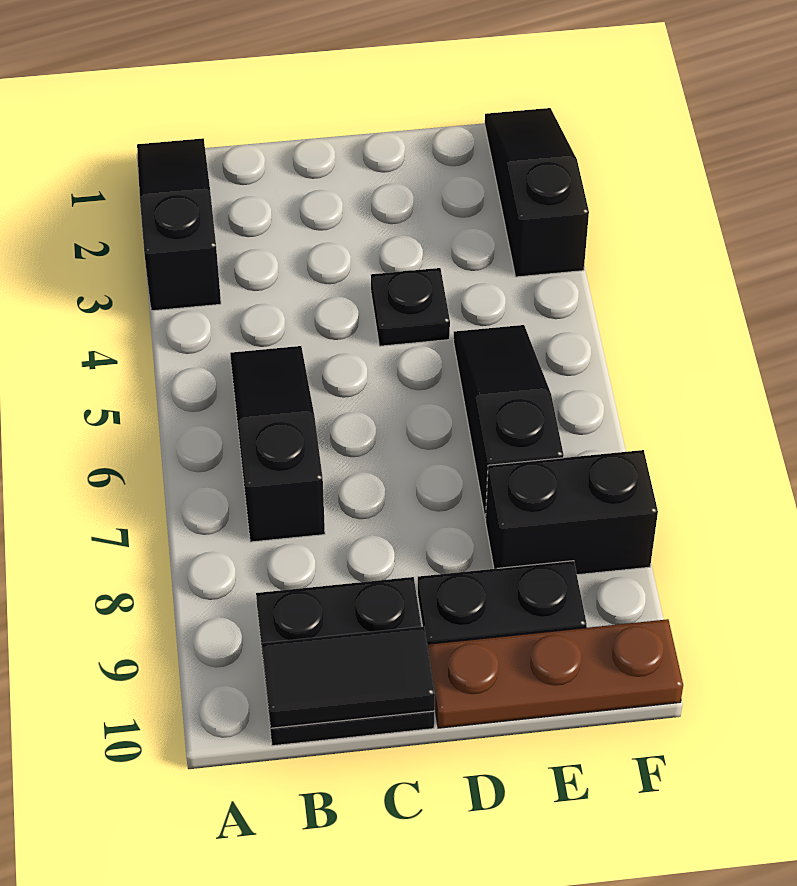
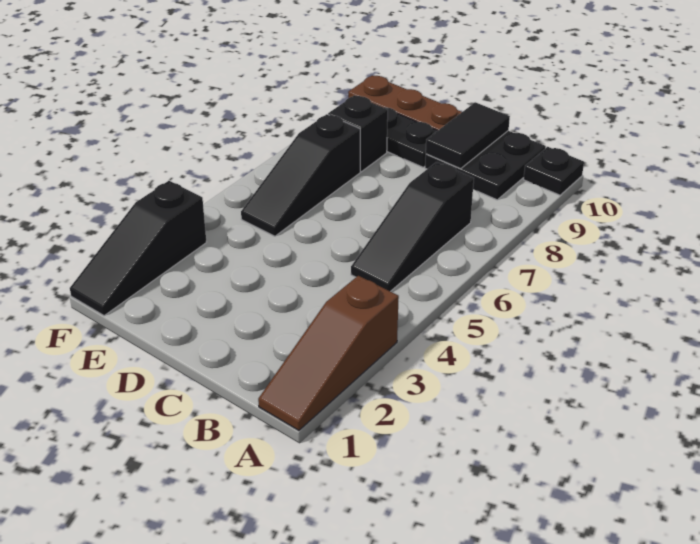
black 1x3 slope [137,138,221,311] -> brown 1x3 slope [258,276,399,430]
black 1x2 tile [262,626,435,728] -> black 1x2 tile turned to [426,102,510,169]
black 1x1 plate [371,268,450,346] -> black 1x1 plate moved to [524,147,584,195]
black 1x2 brick [485,450,658,575] -> black 1x1 brick [328,95,388,172]

